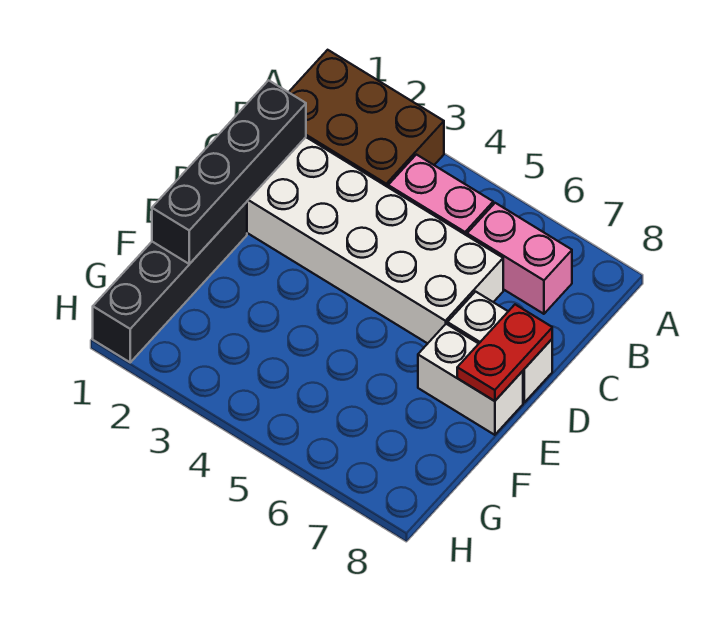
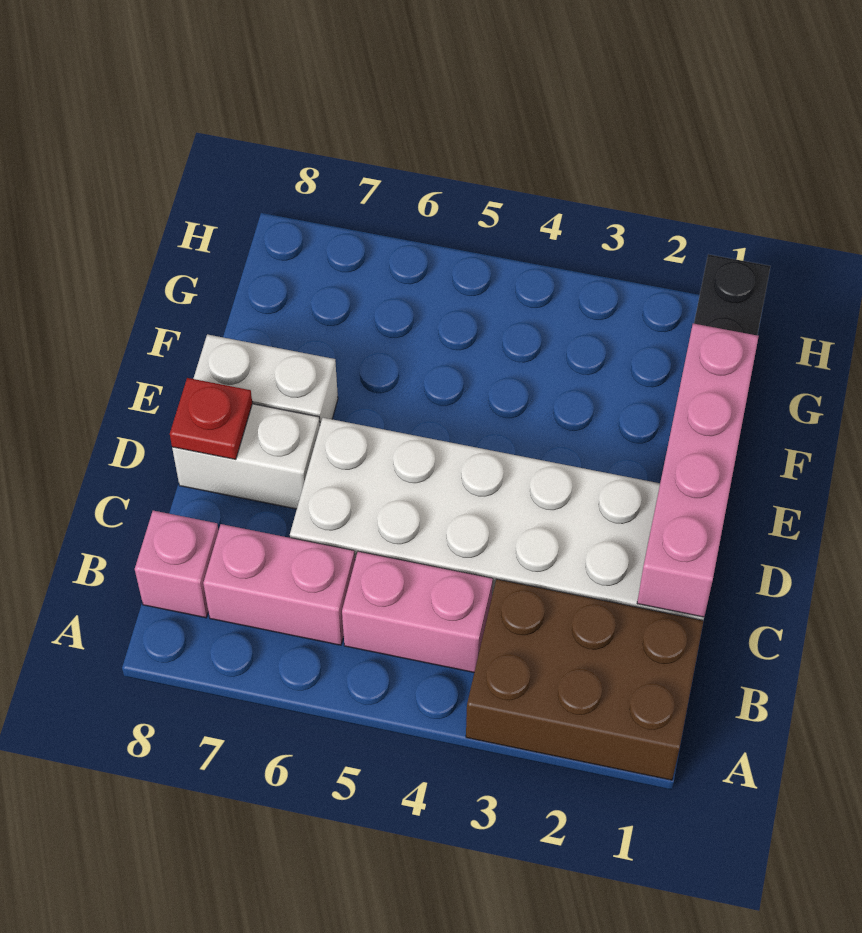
none -> pink 1x1 brick [135,511,219,618]
black 1x4 brick [152,80,306,264] -> pink 1x4 brick [637,324,759,617]
red 1x2 plate [457,305,552,401] -> red 1x1 plate [170,378,252,459]

